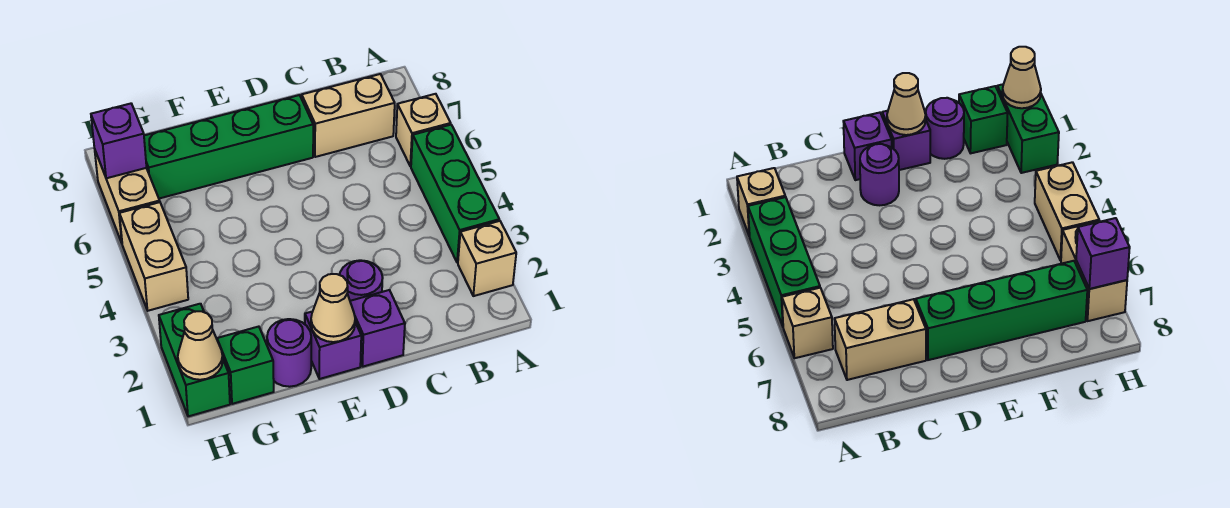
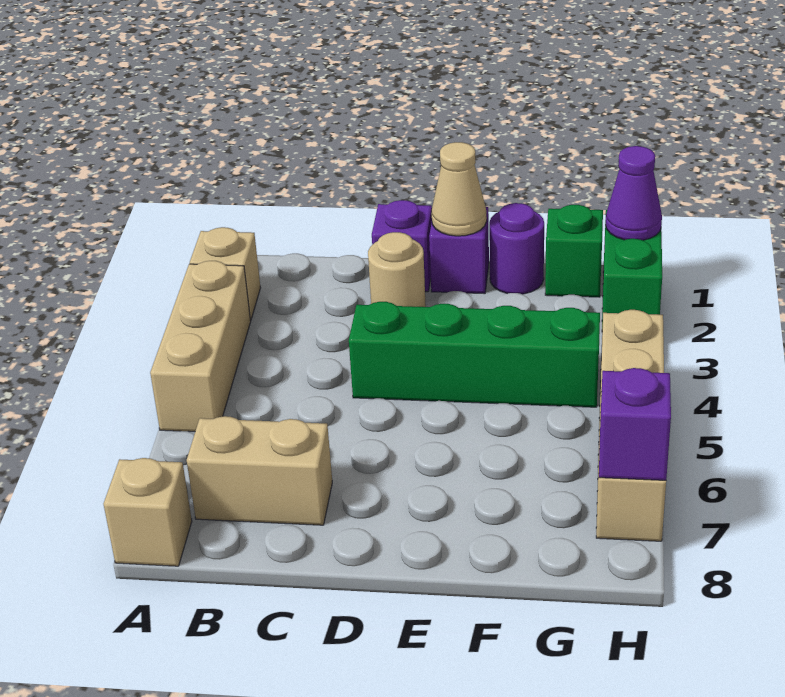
green 1x3 brick [411,125,499,263] -> tan 1x3 brick [150,261,251,432]
tan 1x1 brick [396,94,451,166] -> tan 1x1 brick moved to [104,458,192,566]
purple 1x1 round brick [340,260,383,301] -> tan 1x1 round brick [368,232,426,307]
green 1x4 brick [144,95,313,199] -> green 1x4 brick moved to [349,302,600,407]
tan 1x1 cone [178,311,223,380] -> purple 1x1 cone [605,146,662,240]

